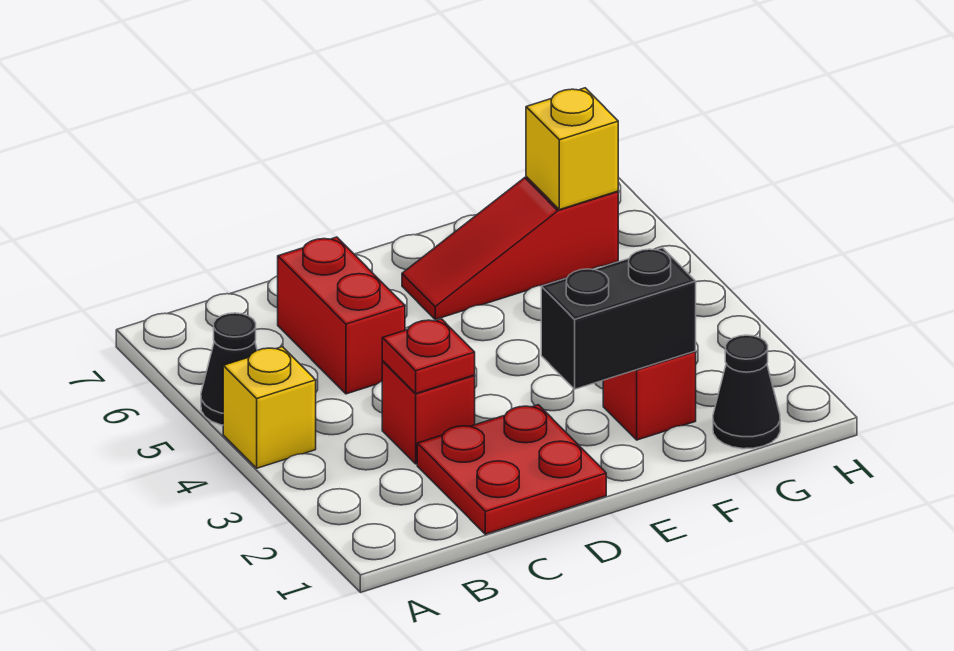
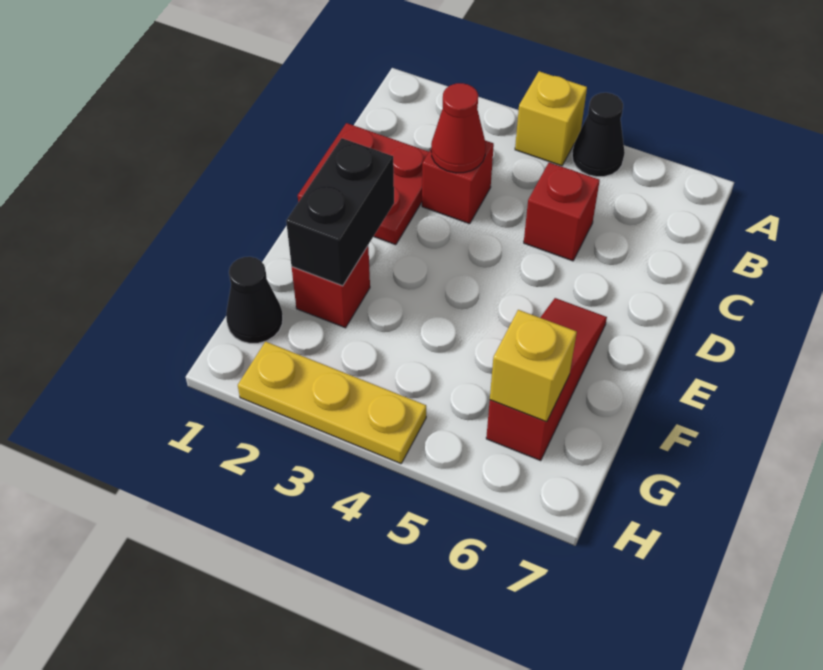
red 1x1 plate [382,319,475,393] -> red 1x1 cone [431,83,486,173]
red 1x2 brick [278,237,405,394] -> red 1x1 brick [524,162,600,261]
none -> yellow 1x3 plate [238,341,426,464]

